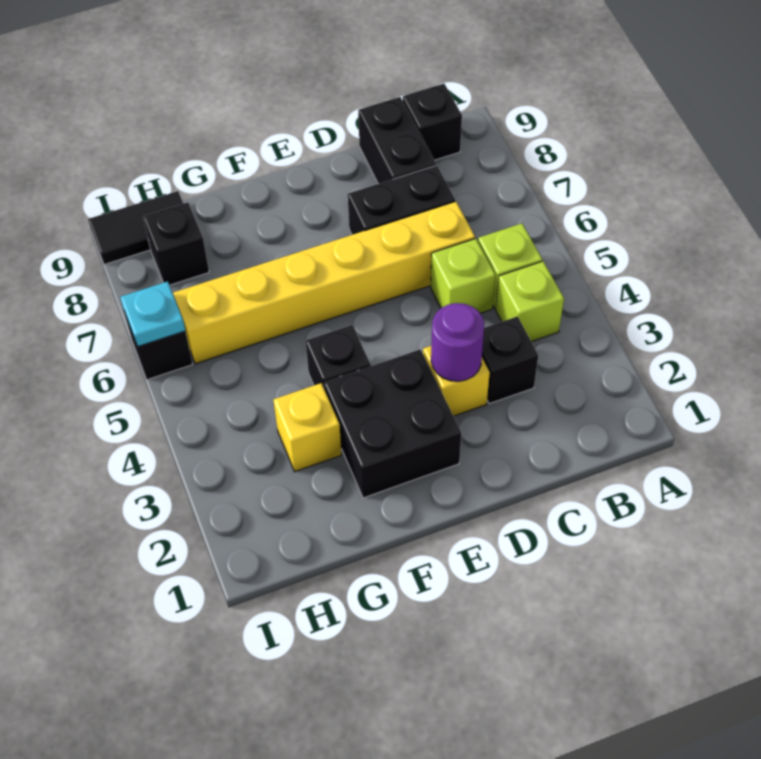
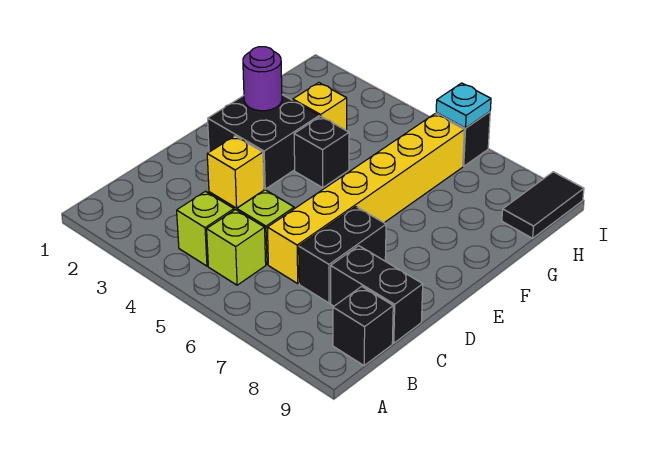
black 1x1 brick [482,316,538,404] -> none
purple 1x1 round brick [431,303,484,381] -> purple 1x1 round brick moved to [243,47,282,111]
black 1x1 brick [143,202,209,285] -> none

